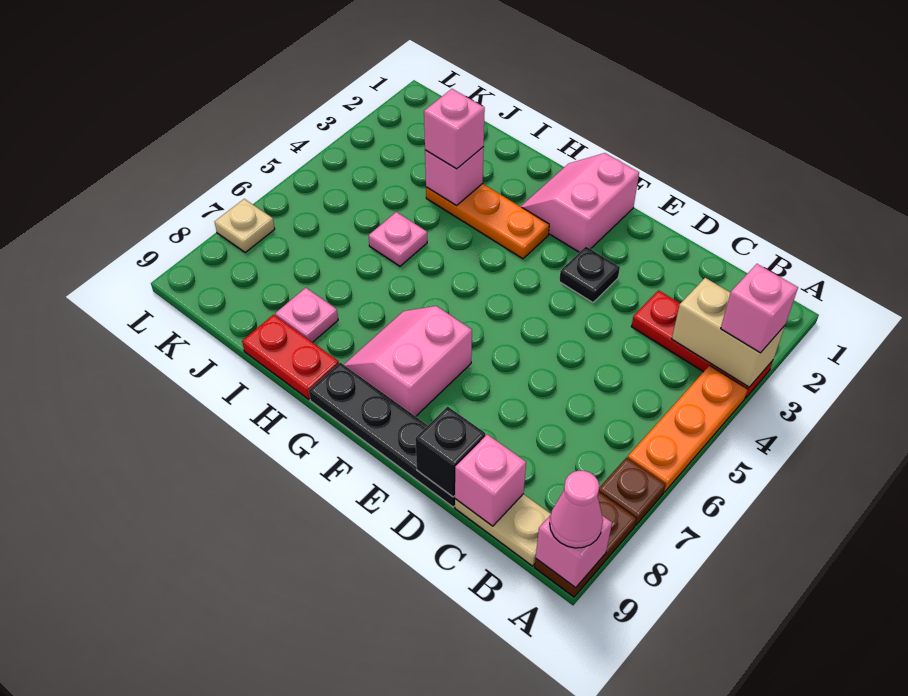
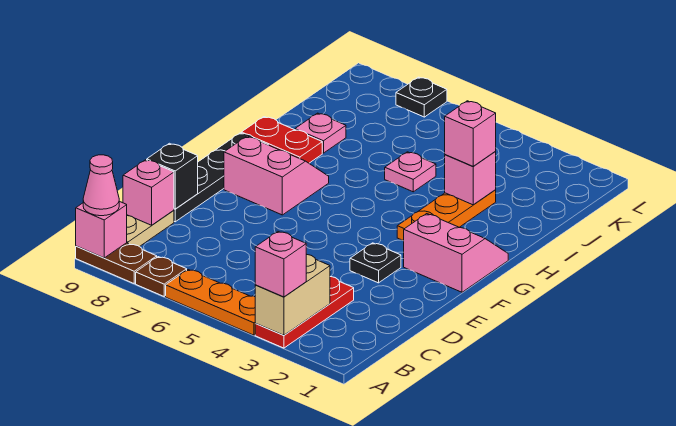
red 1x2 plate [242,315,339,399] -> red 1x2 plate turned to [241,117,322,163]
tan 1x1 plate [215,199,275,252] -> black 1x1 plate [396,77,447,117]

